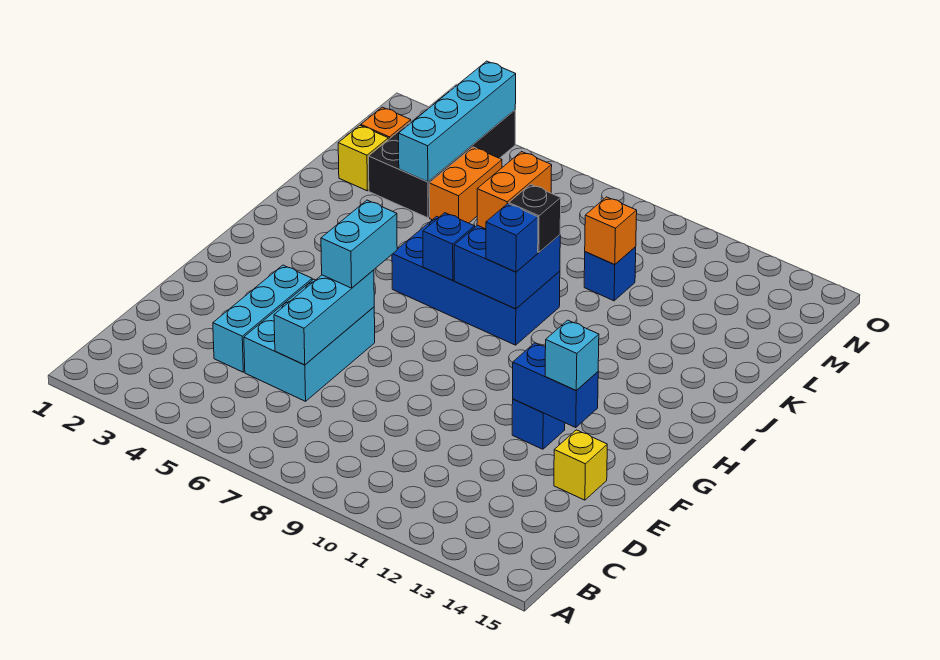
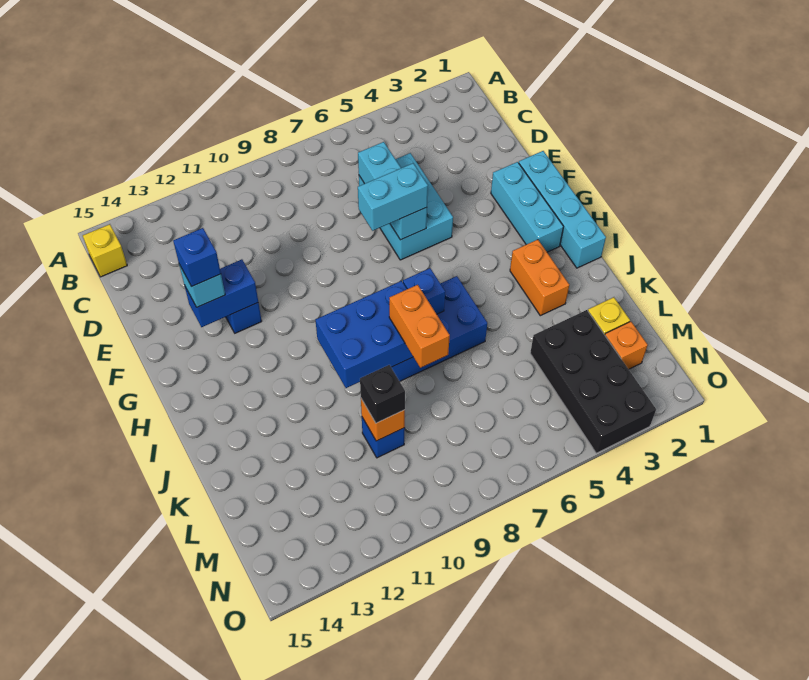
cyan 1x3 brick [213,265,312,372] -> cyan 1x3 brick moved to [491,162,563,252]
yellow 1x1 brick [554,430,607,500] -> yellow 1x1 brick moved to [83,224,127,277]
cyan 1x2 brick [321,200,397,288] -> cyan 1x2 brick turned to [358,163,428,231]
blue 2x2 brick [454,225,560,309] -> blue 2x3 brick [316,281,413,388]
blue 1x1 brick [486,204,538,272] -> blue 1x1 brick moved to [173,228,221,286]
black 1x1 brick [509,184,561,252] -> black 1x1 brick moved to [360,365,405,423]
cyan 1x4 brick [399,61,516,182] -> cyan 1x4 brick moved to [519,151,606,268]
orange 1x2 brick [429,147,502,223] -> orange 1x2 brick moved to [510,240,569,316]

